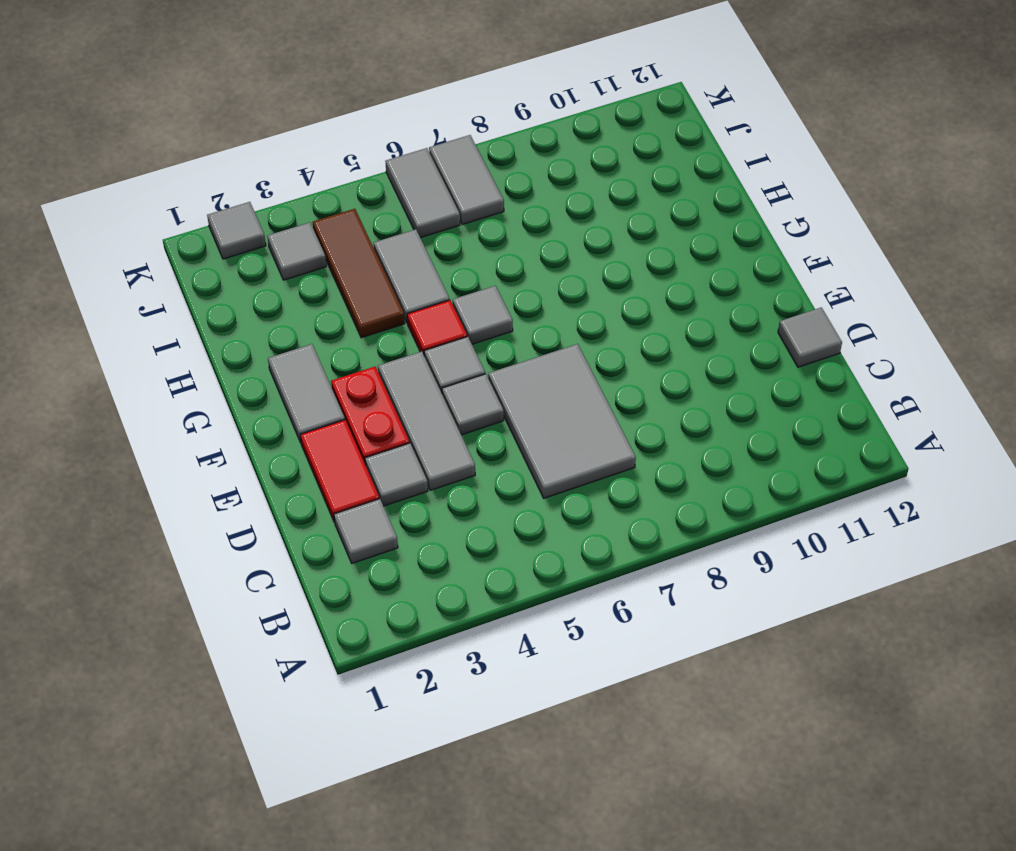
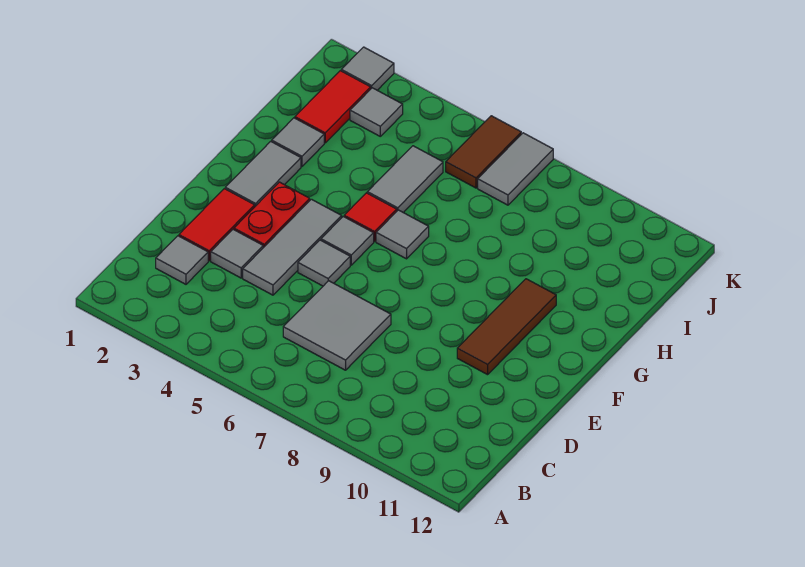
grey 2x3 tile [488,344,636,498] -> grey 2x2 tile [283,281,391,370]
grey 1x1 tile [778,307,842,367] -> grey 1x1 tile moved to [272,118,324,166]
brown 1x3 tile [313,209,405,338] -> brown 1x3 tile moved to [457,279,556,375]
none -> red 1x2 tile [295,71,371,143]
grey 1x2 tile [385,148,460,238] -> brown 1x2 tile [446,116,521,188]

